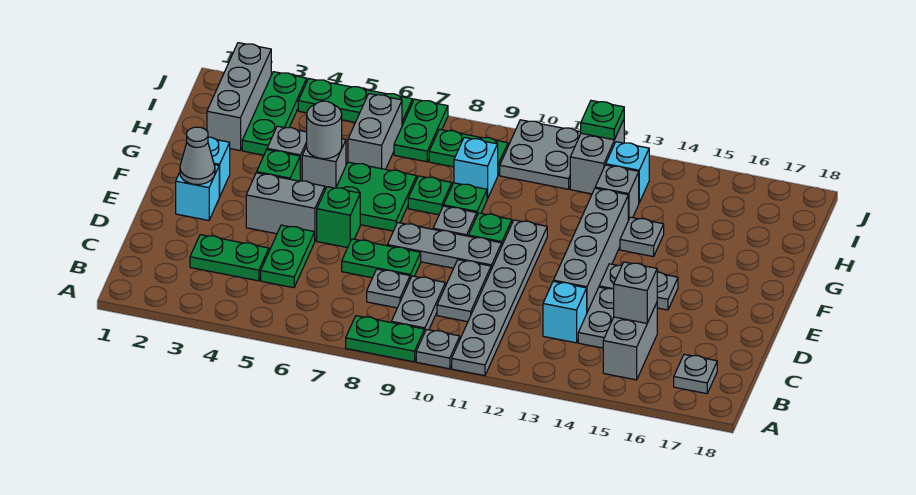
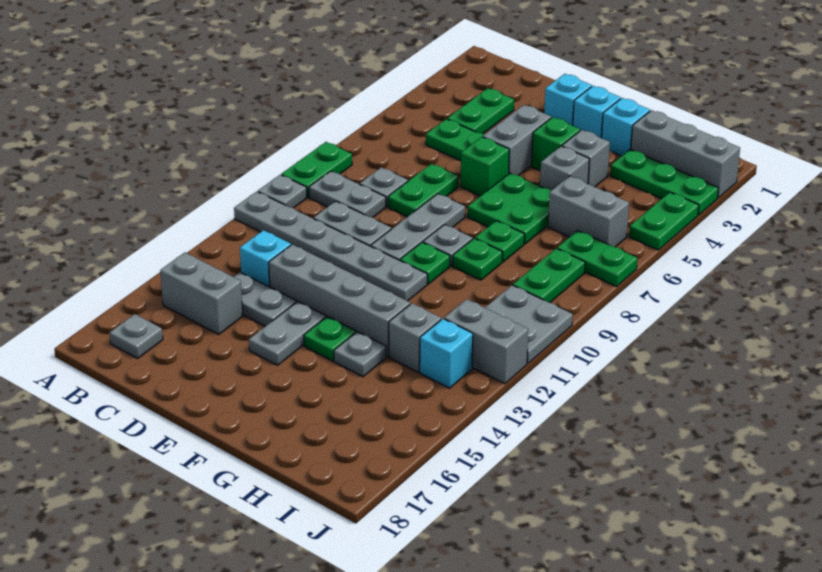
grey 1x1 brick [614,262,657,323] -> none
grey 1x1 cone [180,127,215,185] -> none
grey 1x1 round brick [307,101,342,159] -> none
cyan 1x1 brick [454,137,498,199] -> cyan 1x1 brick moved to [602,98,650,156]
green 1x3 plate [298,79,413,125] -> green 1x2 plate [629,192,699,250]
green 1x1 plate [581,101,624,140] -> green 1x1 plate moved to [304,316,356,361]

